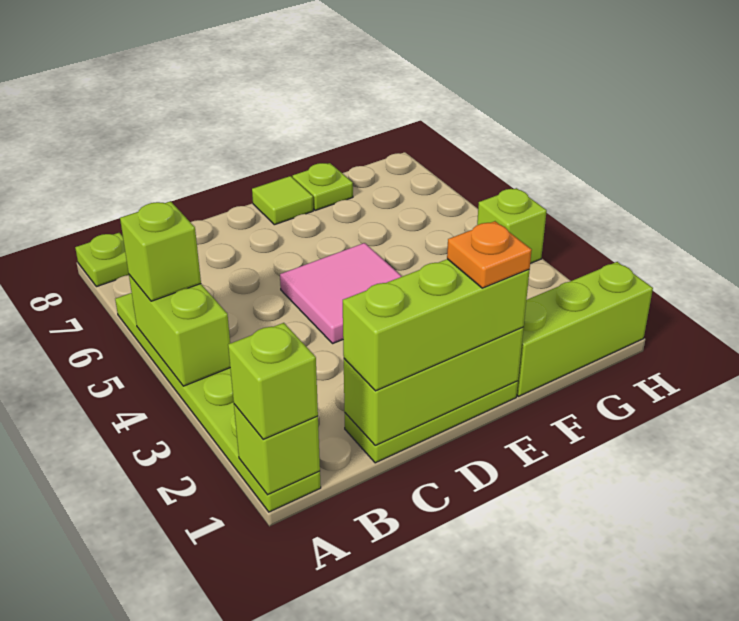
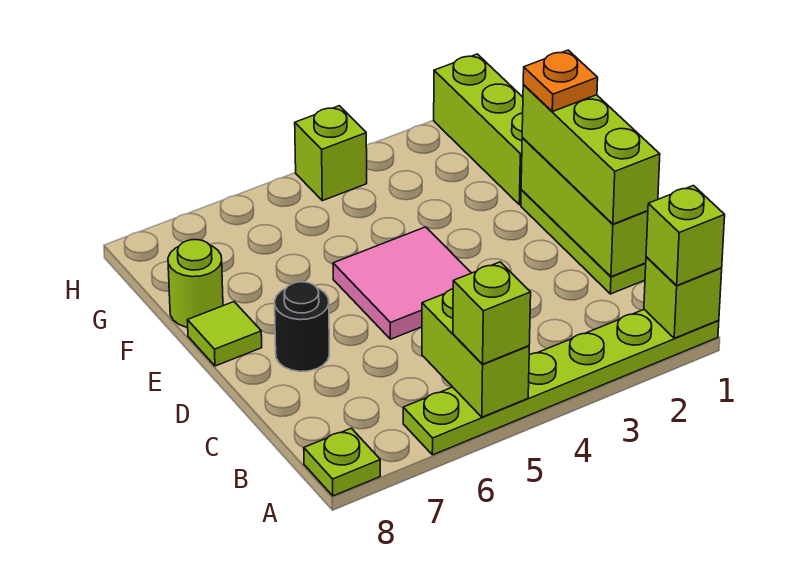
lime 1x2 brick [129,275,230,386] -> lime 1x2 brick turned to [422,289,529,417]
none -> black 1x1 round brick [275,282,329,372]
lime 1x1 plate [293,163,353,210] -> lime 1x1 round brick [168,240,223,327]

